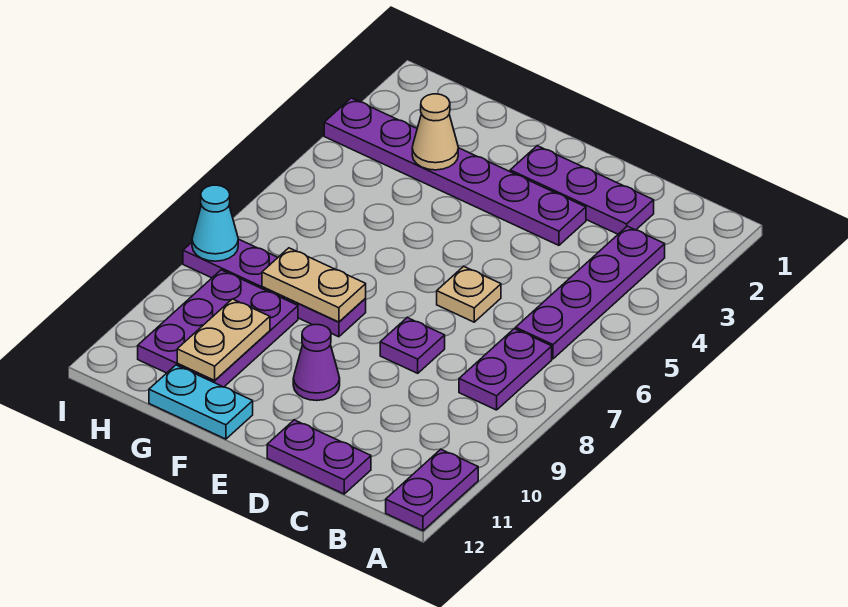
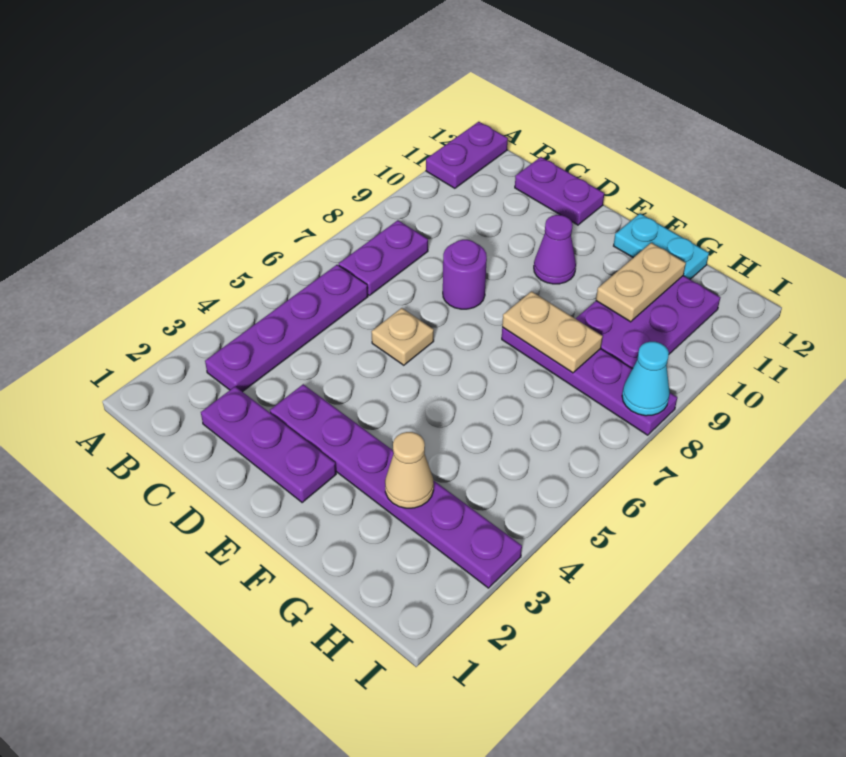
purple 1x1 plate [380,318,445,373] -> purple 1x1 round brick [443,240,487,309]

